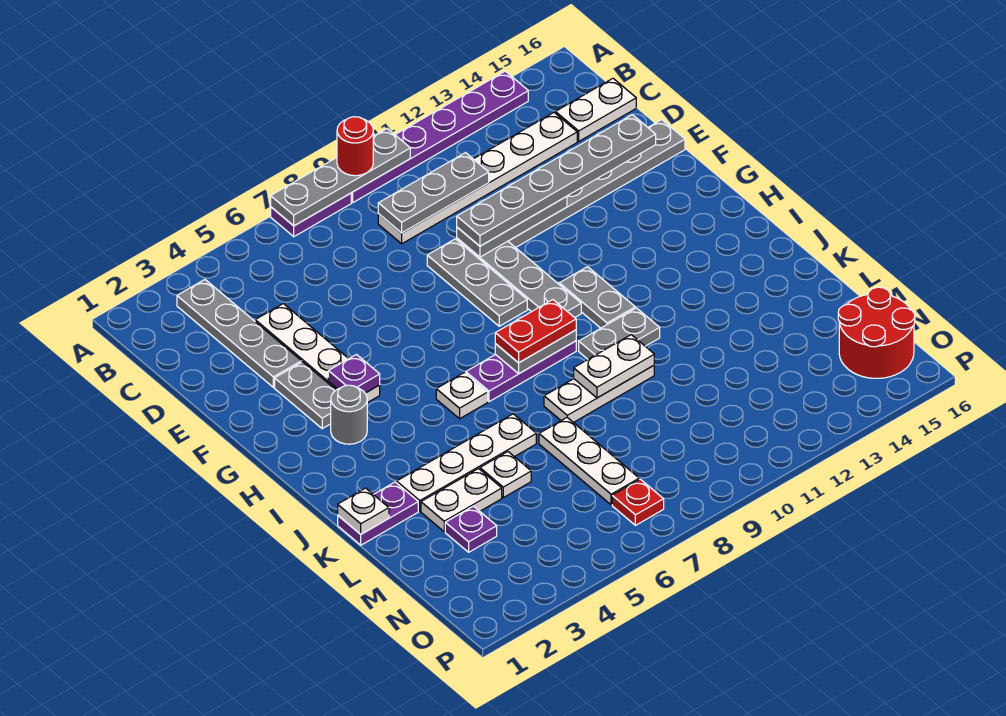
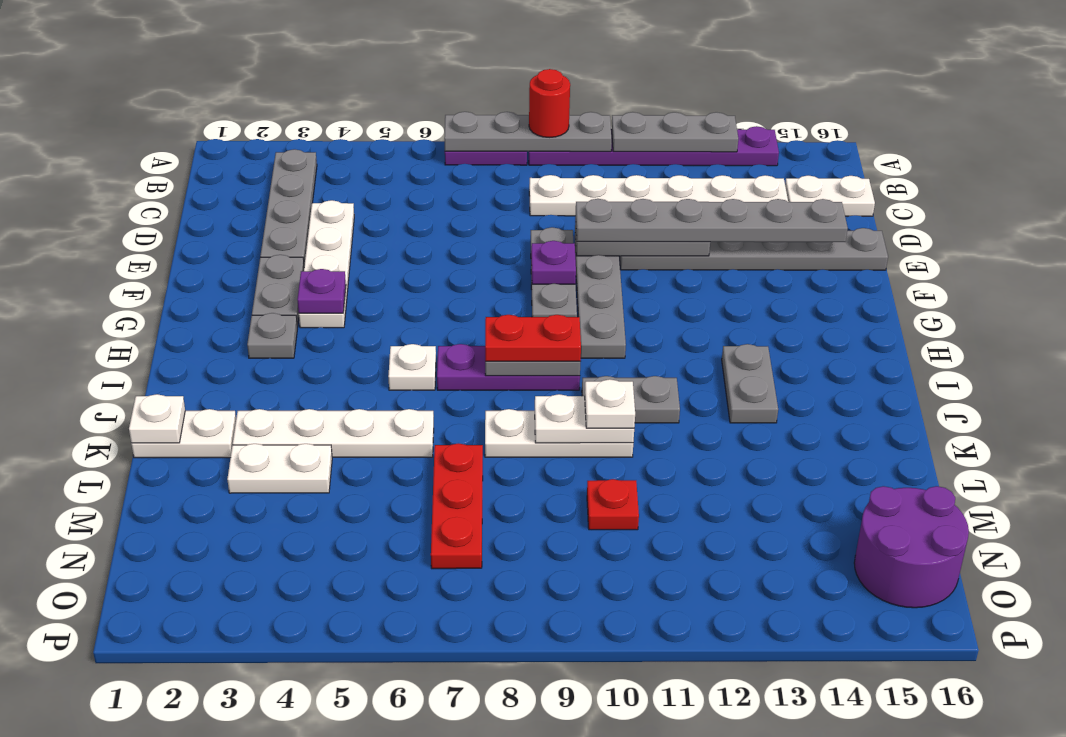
grey 1x3 plate [378,153,489,233] -> grey 1x3 plate moved to [611,112,738,152]
grey 1x1 round brick [331,385,367,444] -> grey 1x1 plate [247,313,297,358]
grey 1x2 plate [559,267,635,328] -> grey 1x2 plate moved to [722,344,778,423]
purple 1x2 plate [338,482,418,545] -> white 1x2 plate [131,409,236,458]
white 1x1 plate [480,452,531,498] -> white 1x1 plate moved to [585,379,635,428]
white 1x3 plate [539,418,639,505] -> red 1x3 plate [431,443,483,569]
purple 1x1 plate [445,506,497,552] -> purple 1x1 plate moved to [531,241,576,284]
red 2x2 round brick [838,287,915,378] -> purple 2x2 round brick [854,486,969,608]
red 1x1 plate [612,479,664,525] -> red 1x1 plate moved to [587,479,639,530]

